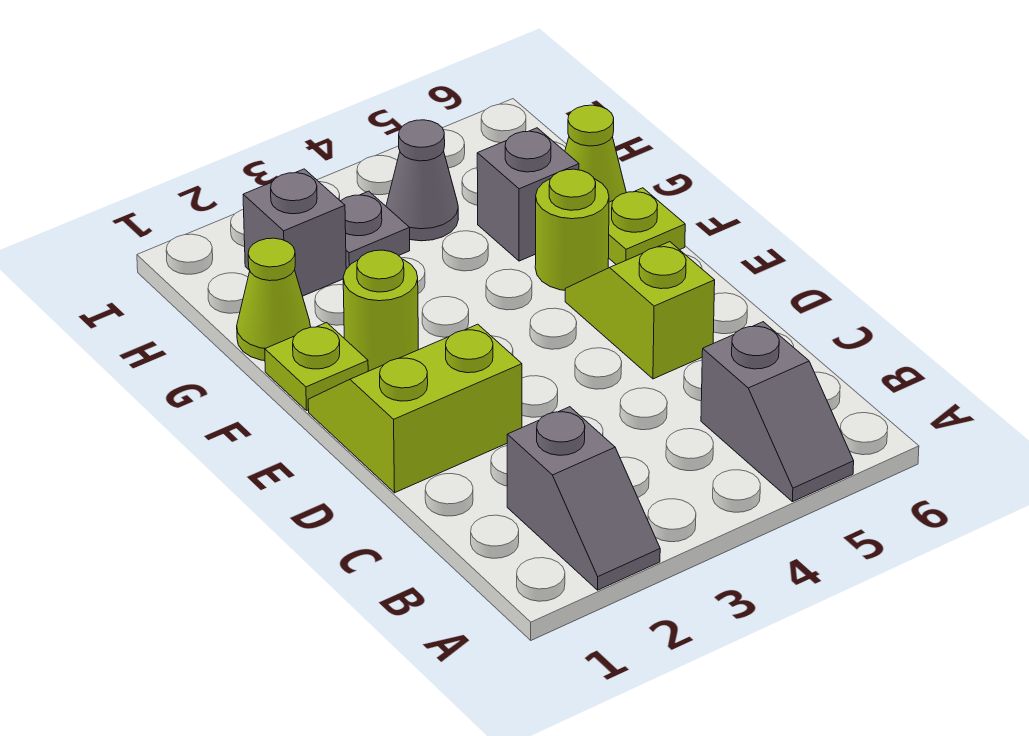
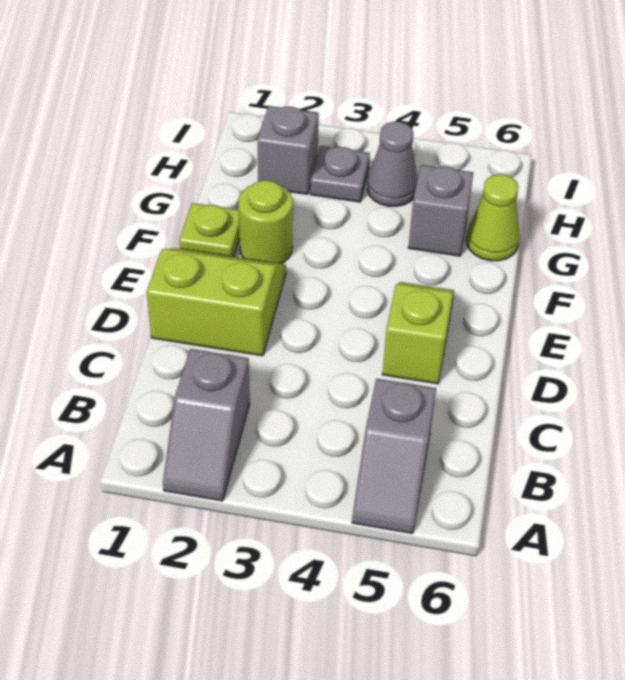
lime 1x1 round brick [535,169,609,290] -> none
lime 1x1 plate [609,188,685,265] -> none
lime 1x1 cone [237,238,311,361] -> none

